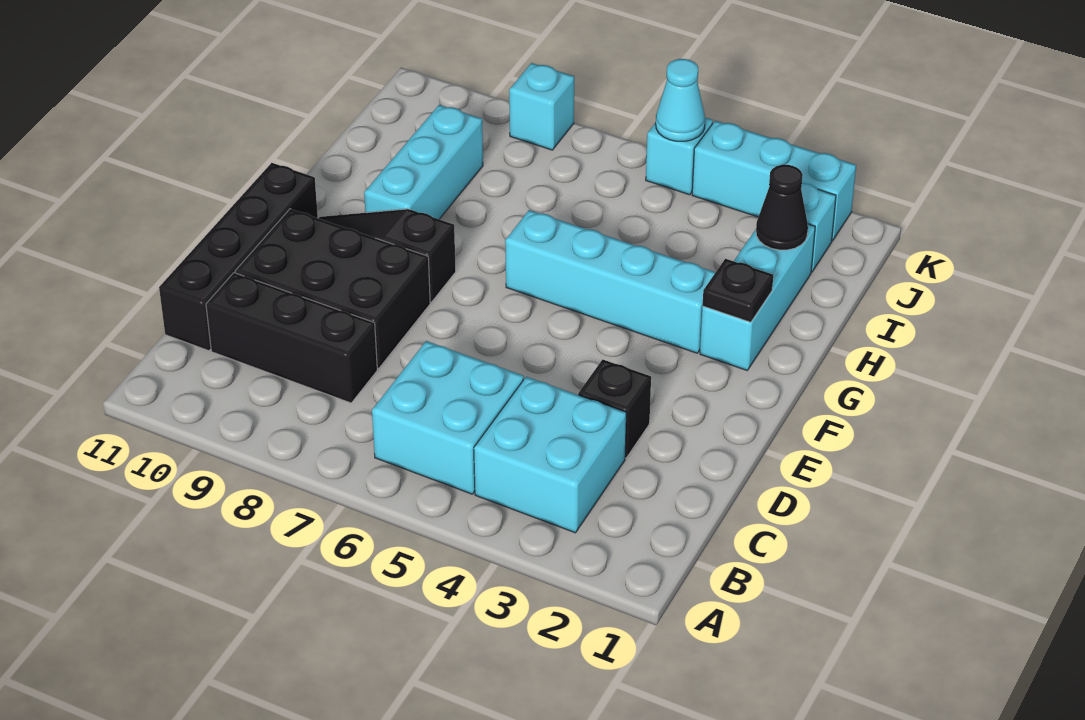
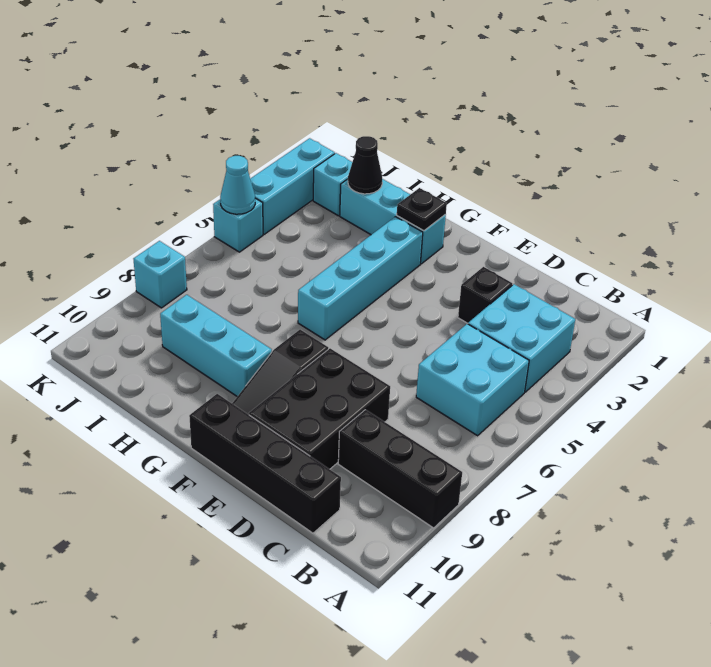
black 1x3 brick [206,273,377,403] -> black 1x3 brick turned to [338,410,462,528]

